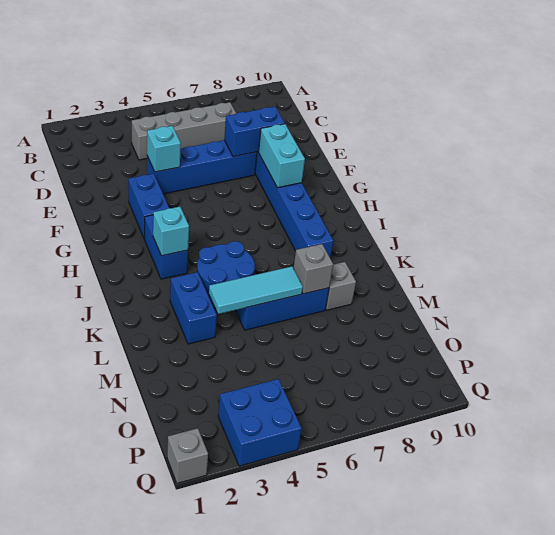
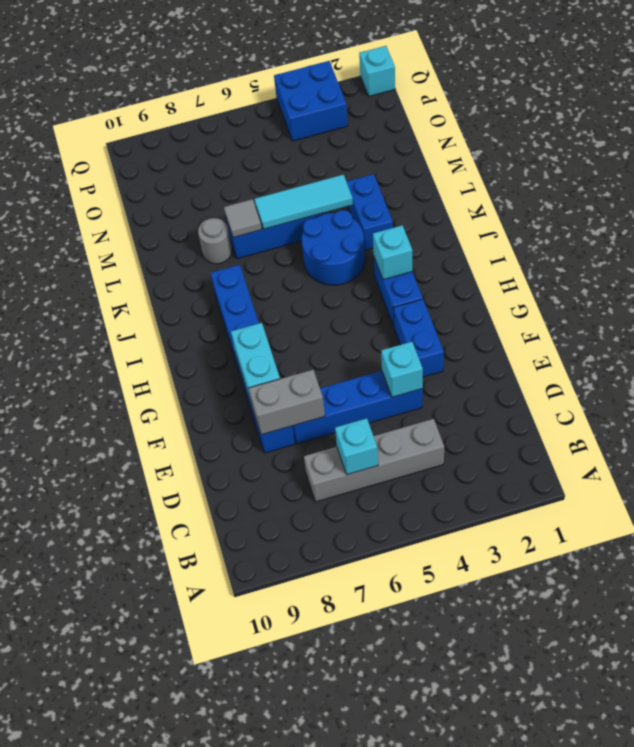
none -> cyan 1x1 brick [335,418,378,475]
blue 1x2 brick [224,107,285,157] -> grey 1x2 brick [249,370,325,435]
grey 1x1 brick [293,244,333,294] -> grey 1x1 tile [224,199,262,238]
grey 1x1 brick [326,262,356,310] -> grey 1x1 round brick [198,218,232,264]
grey 1x1 brick [167,428,208,483] -> cyan 1x1 brick [359,46,395,96]

